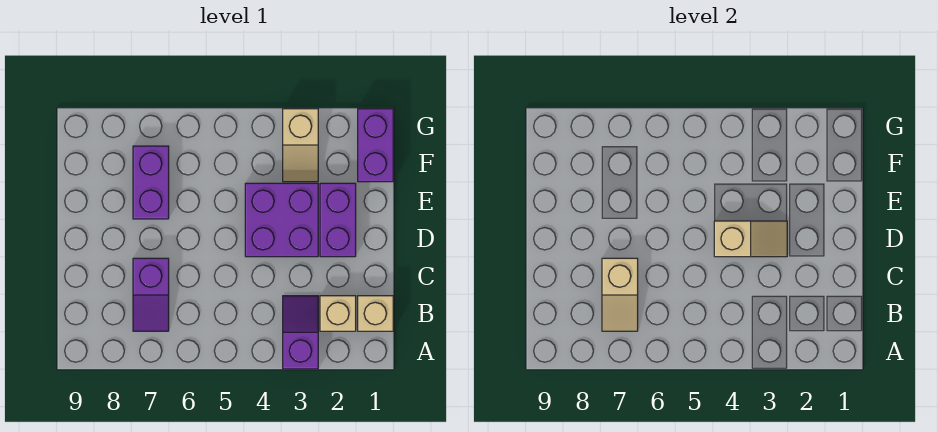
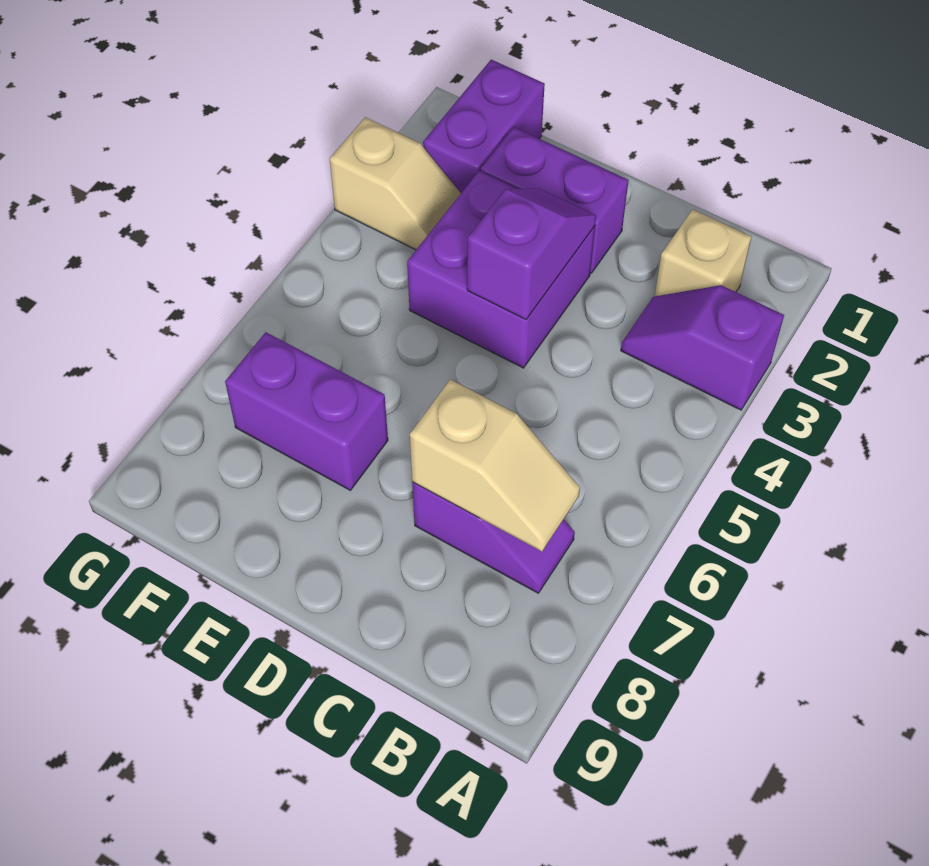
tan 1x1 brick [358,296,393,331] -> none
tan 1x2 slope [714,221,787,257] -> purple 1x2 slope [467,188,596,319]
purple 1x2 brick [358,109,393,182] -> purple 1x2 brick turned to [423,60,545,193]

